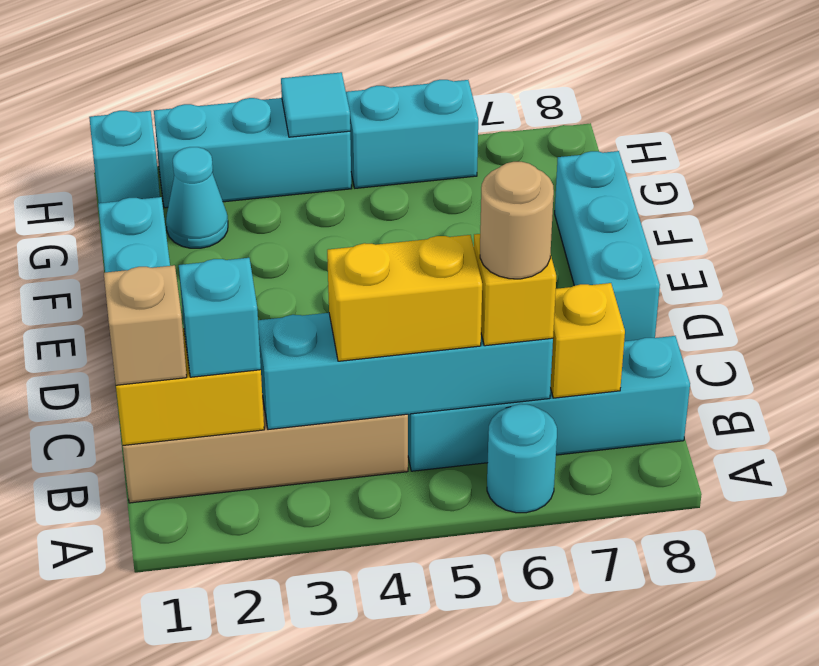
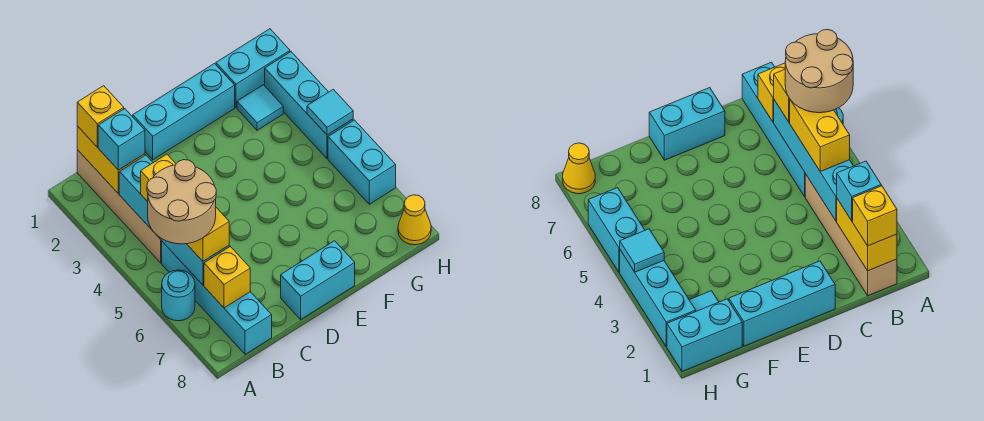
tan 1x1 brick [104,265,187,385] -> yellow 1x1 brick [77,86,124,147]
tan 1x1 round brick [480,162,554,279] -> tan 2x2 round brick [147,160,216,244]
cyan 1x3 brick [555,151,660,341] -> cyan 1x2 brick [281,241,355,319]
cyan 1x1 cone [166,147,228,248] -> cyan 1x1 tile [237,85,283,130]
cyan 1x1 brick [89,111,160,203] -> cyan 1x2 brick [216,29,290,107]
none -> yellow 1x1 cone [398,195,431,245]

